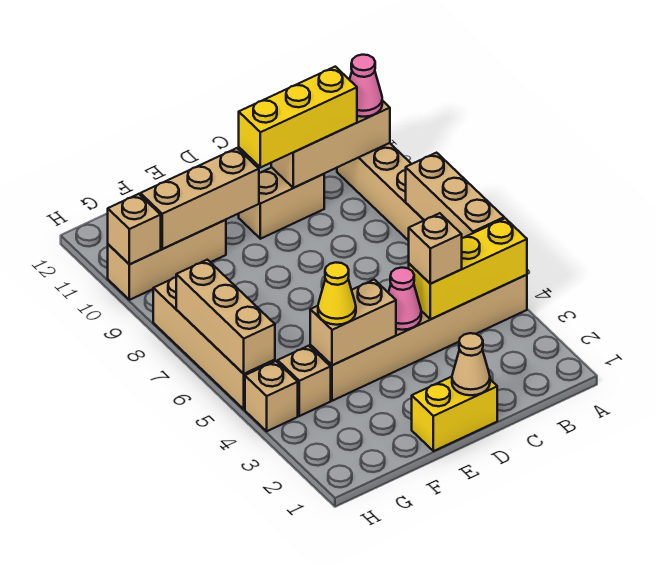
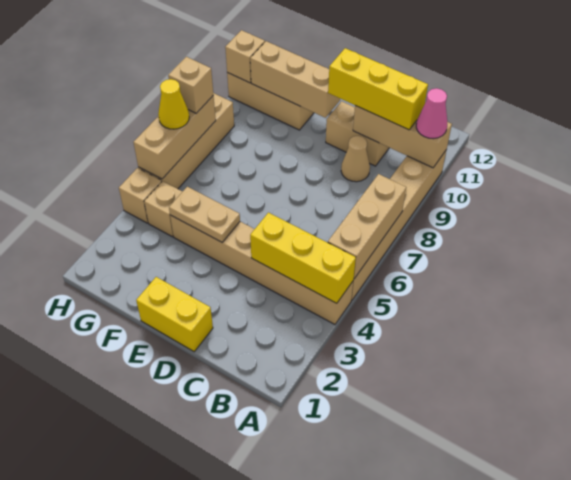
tan 1x1 brick [409,213,462,284] -> tan 1x1 brick moved to [168,57,214,113]
tan 1x1 cone [452,333,490,395] -> tan 1x1 cone moved to [341,136,370,182]
pink 1x1 cone [388,268,421,330] -> none
tan 1x2 brick [310,280,396,365] -> tan 1x2 plate [169,187,240,242]
yellow 1x1 cone [318,263,356,325] -> yellow 1x1 cone moved to [158,79,189,129]

